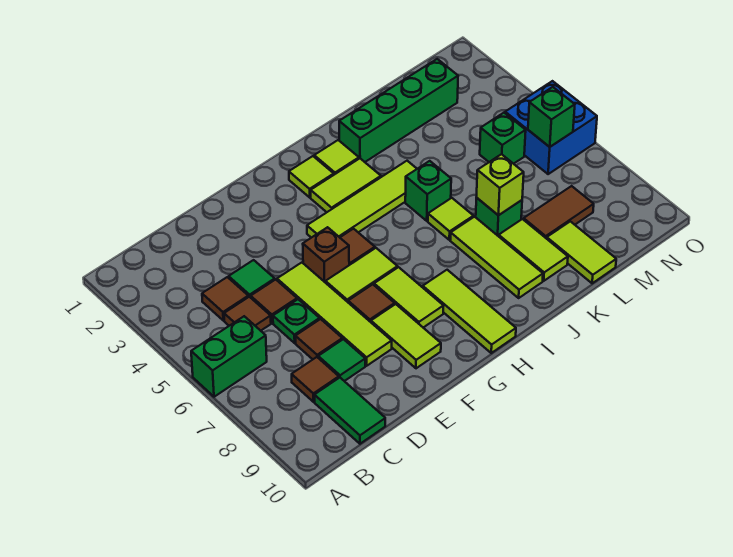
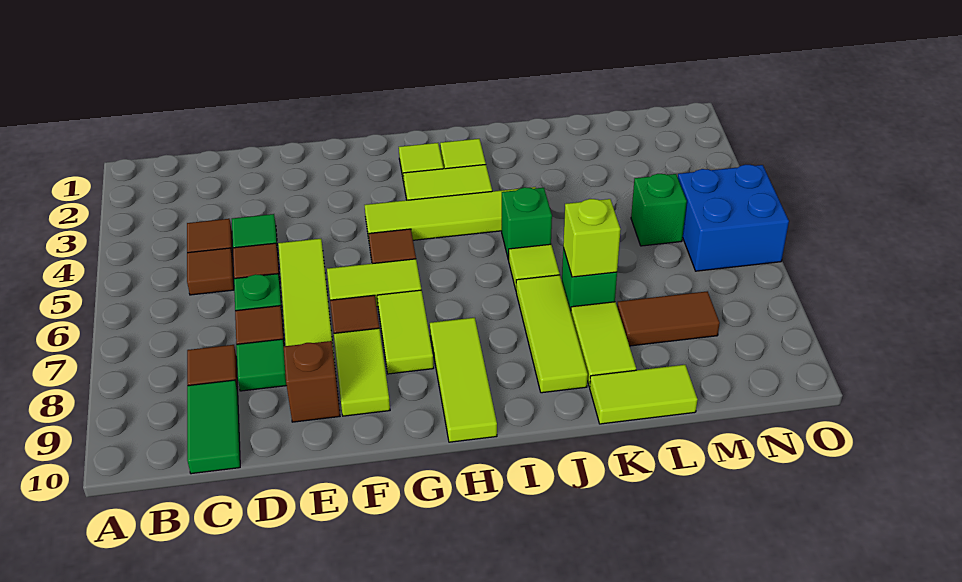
green 1x2 brick [191,316,267,397] -> none
brown 1x1 brick [303,227,349,283] -> brown 1x1 brick moved to [284,341,340,422]
green 1x4 brick [339,59,458,162] -> none
lime 1x2 tile [547,221,616,283] -> lime 1x2 tile turned to [590,365,698,424]
green 1x1 brick [528,87,575,147] -> none

